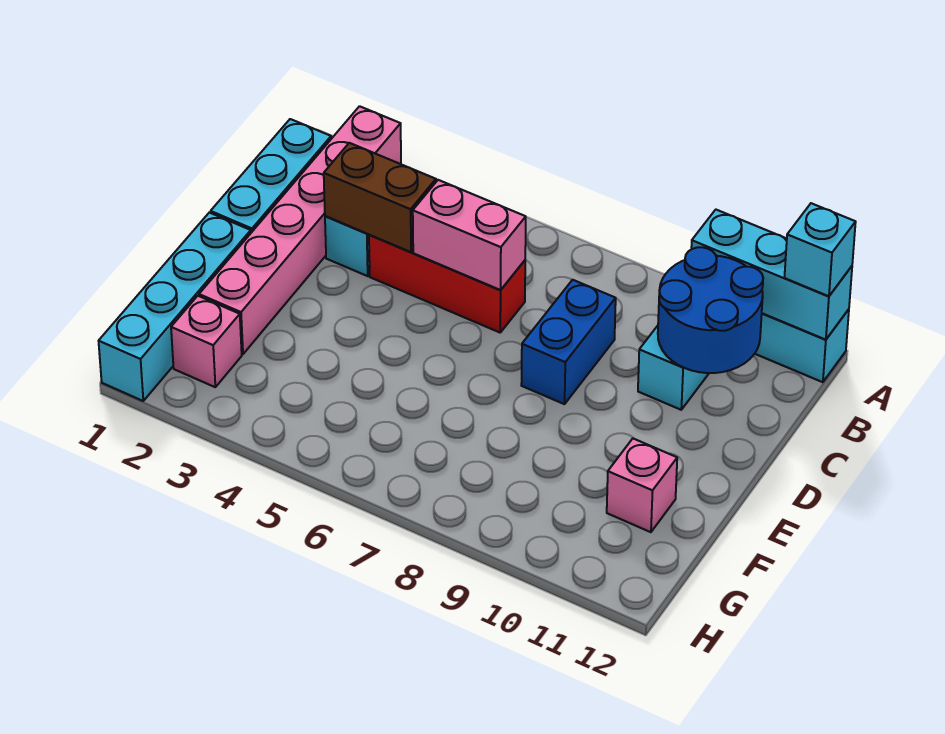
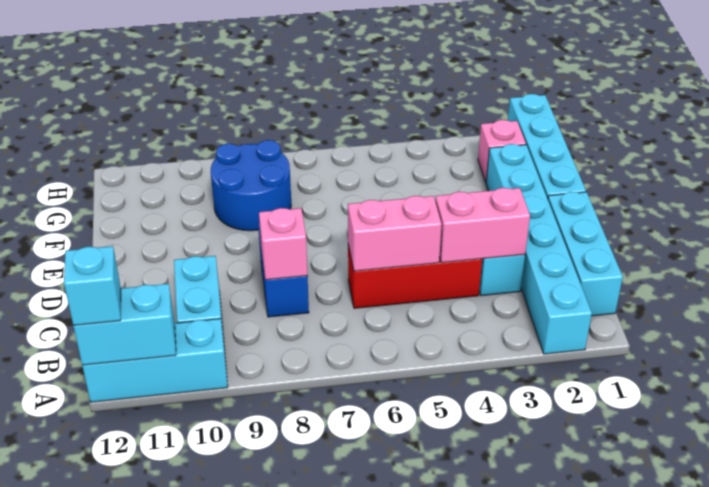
pink 1x6 brick [199,106,401,354] -> cyan 1x6 brick [486,144,592,354]
cyan 1x3 brick [691,210,852,340] -> cyan 1x2 brick [73,284,176,365]
blue 2x2 round brick [658,247,763,373] -> blue 2x2 round brick moved to [211,140,291,231]
brown 1x2 brick [324,143,436,252] -> pink 1x2 brick [435,188,530,263]
pink 1x1 brick [607,438,677,532] -> pink 1x1 brick moved to [259,208,308,280]

